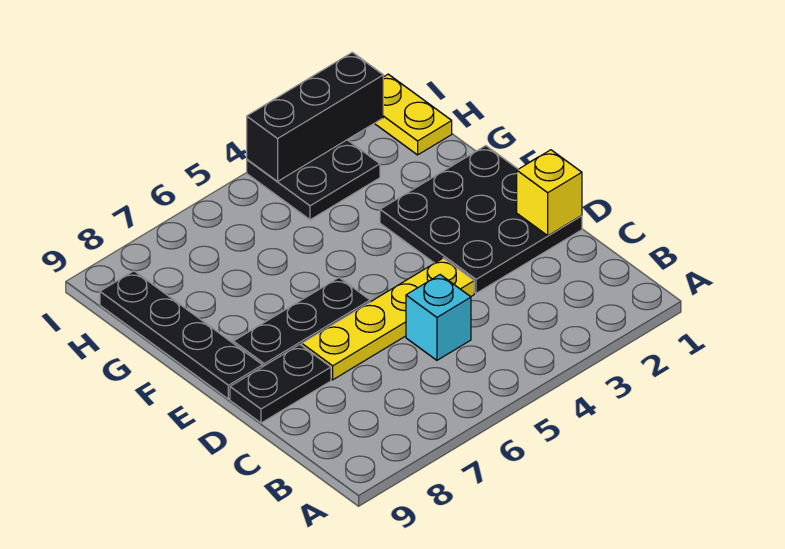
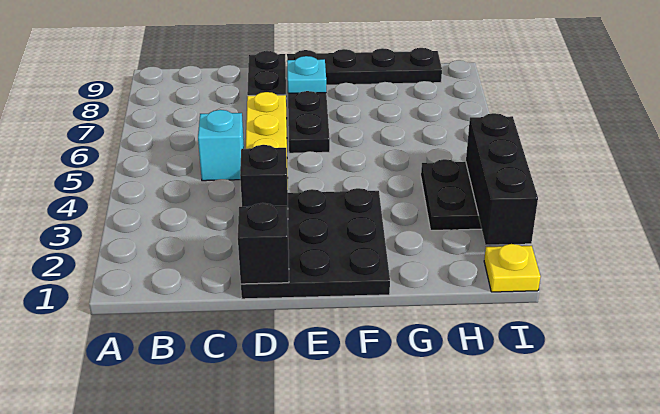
yellow 1x1 brick [517,150,582,235] -> black 1x1 brick [238,203,289,284]
none -> black 1x1 brick [240,145,288,217]
none -> cyan 1x1 plate [287,56,326,93]
yellow 1x2 plate [374,74,452,155] -> yellow 1x1 plate [484,244,541,292]

